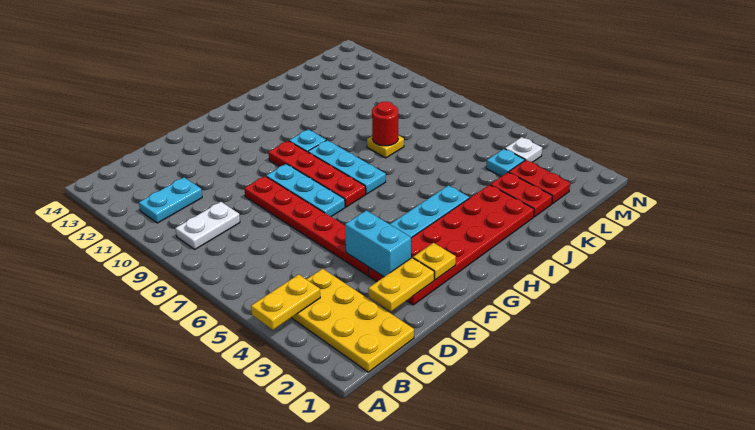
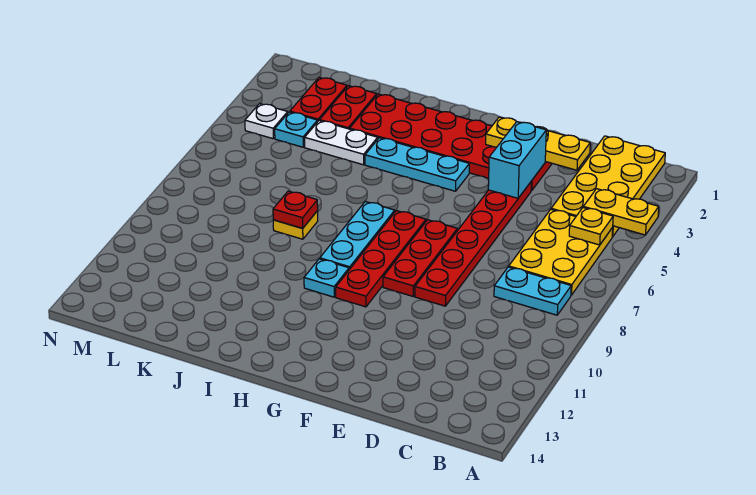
none -> yellow 2x3 plate [509,209,613,295]
none -> yellow 1x1 plate [569,208,613,245]
white 1x2 plate [175,202,240,249] -> white 1x2 plate moved to [305,121,378,165]
cyan 1x2 plate [139,178,202,223] -> cyan 1x2 plate moved to [494,267,571,315]
cyan 1x3 plate [266,164,345,217] -> red 1x3 plate [383,220,457,296]
red 1x1 round brick [372,102,398,146] -> red 1x1 plate [273,191,318,228]

